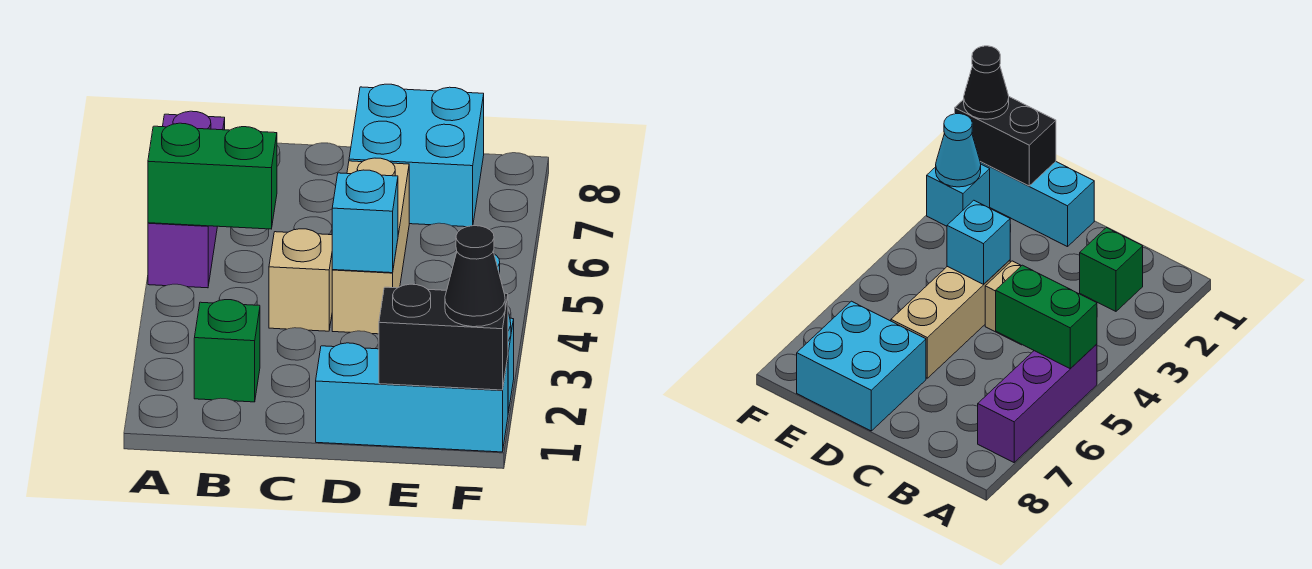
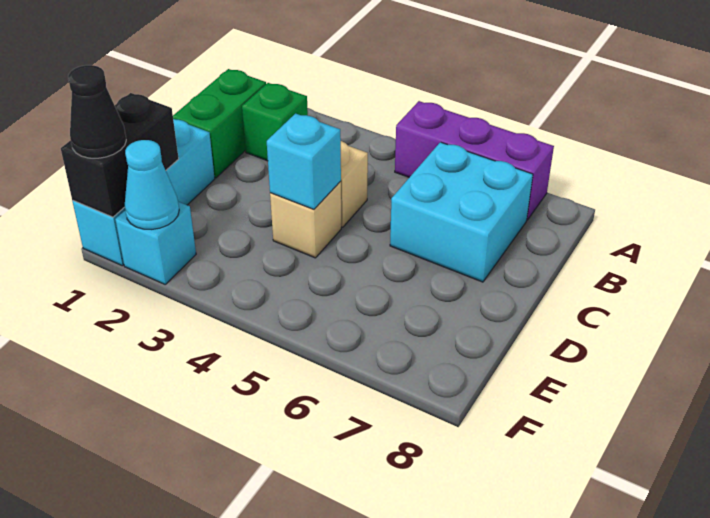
green 1x2 brick [148,123,277,229] -> green 1x2 brick moved to [173,69,266,178]
tan 1x3 brick [332,158,409,334] -> tan 1x1 brick [270,181,341,258]
cyan 2x2 brick [349,84,484,227] -> cyan 2x2 brick moved to [390,142,533,282]

